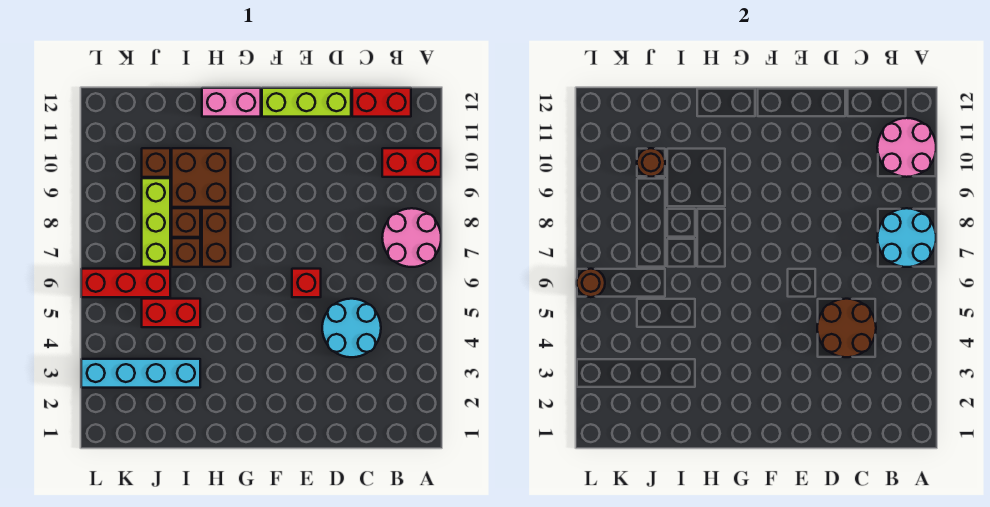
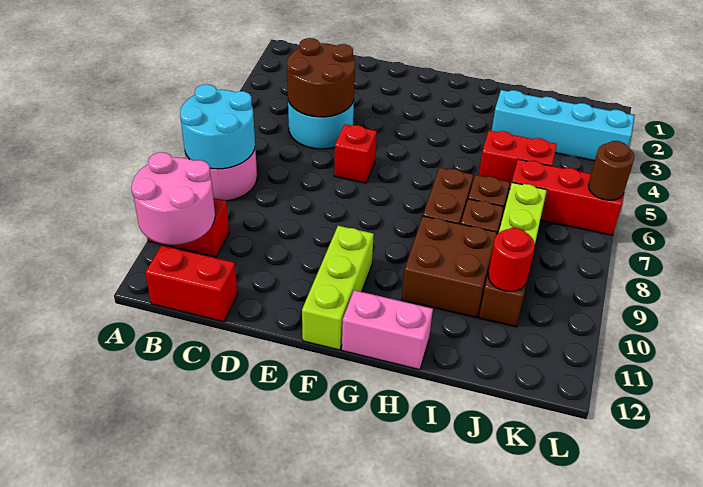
lime 1x3 brick [262,88,351,117] -> lime 1x3 brick turned to [302,226,374,350]
brown 1x1 round brick [637,148,665,177] -> red 1x1 round brick [488,228,535,292]

